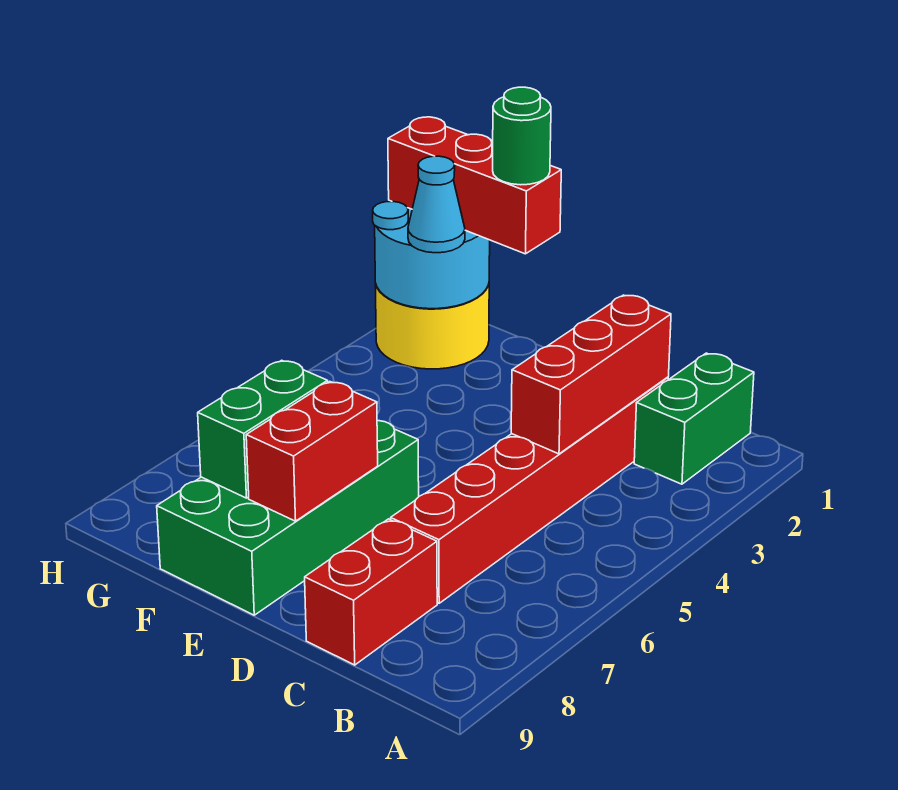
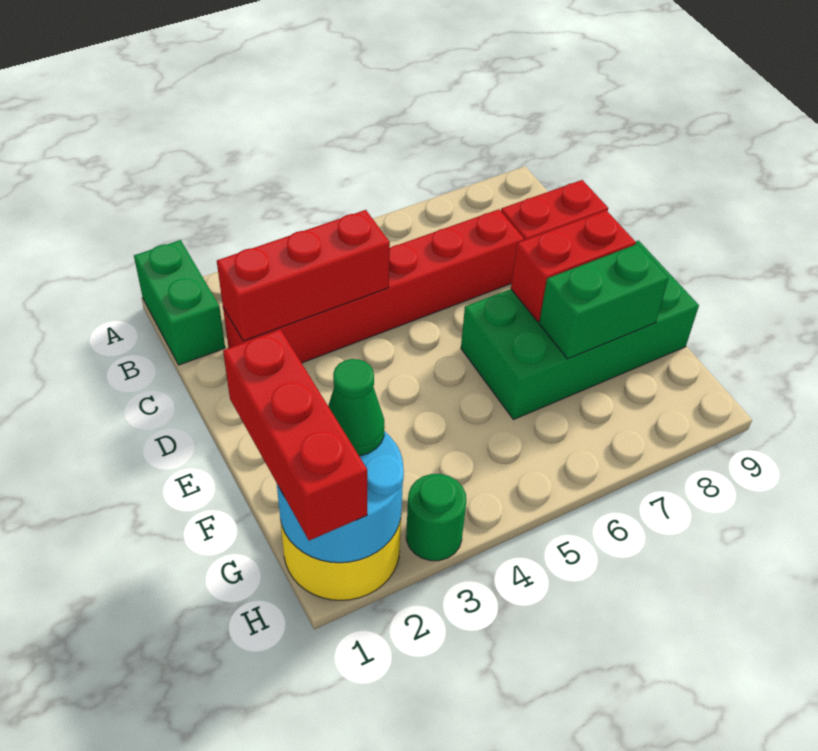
green 1x2 brick [634,353,754,484] -> green 1x2 brick turned to [134,240,225,365]
green 1x1 round brick [493,87,551,185] -> green 1x1 round brick moved to [406,474,466,561]
cyan 1x1 cone [408,156,465,253] -> green 1x1 cone [328,359,385,456]

